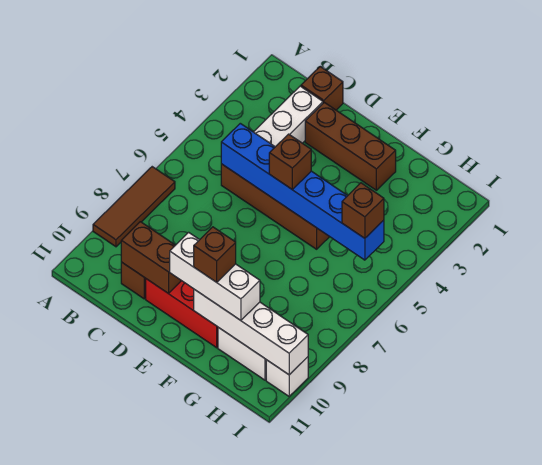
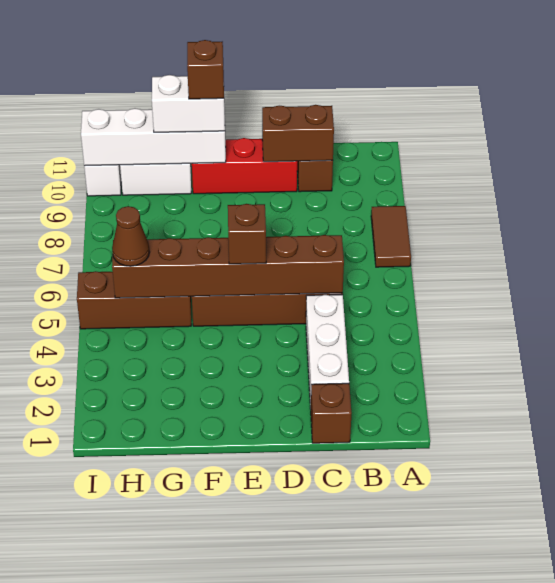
brown 1x3 tile [93,167,175,247] -> brown 1x2 tile [371,206,411,267]
blue 1x6 brick [221,123,384,260] -> brown 1x6 brick [112,235,344,298]
brown 1x3 brick [305,102,396,190] -> brown 1x3 brick moved to [77,271,191,329]
white 1x3 brick [170,232,260,320] -> white 1x2 brick [152,75,225,132]
brown 1x1 brick [342,183,384,238] -> brown 1x1 cone [112,206,150,266]

